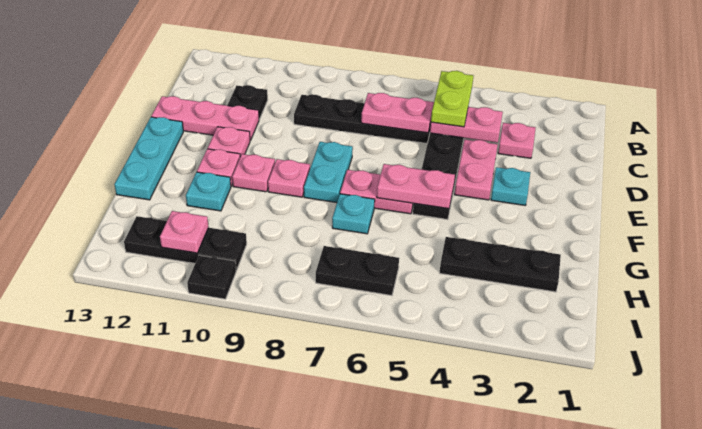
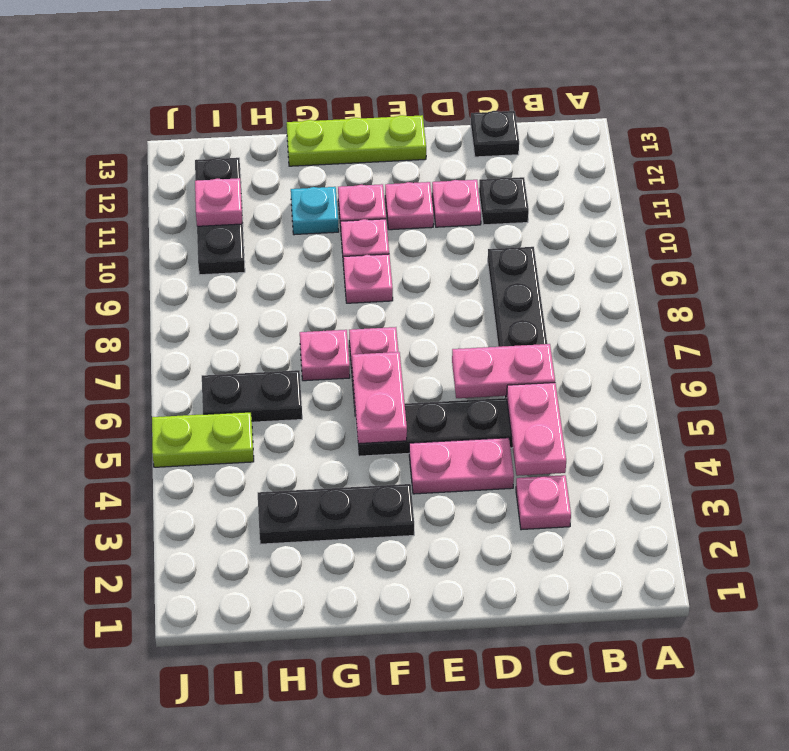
lime 1x2 plate [431,71,473,127] -> lime 1x2 plate moved to [152,412,254,467]
pink 1x2 plate [361,93,434,133] -> pink 1x2 plate turned to [452,344,555,398]
pink 1x3 plate [151,96,259,141] -> pink 1x1 plate [432,180,481,227]
cyan 1x1 plate [491,167,530,205] -> none
cyan 1x2 plate [304,142,353,203] -> none
cyan 1x3 plate [114,117,183,200] -> lime 1x3 plate [287,115,426,166]
cyan 1x1 plate [332,194,375,234] -> pink 1x1 plate [300,330,350,381]
black 1x3 plate [440,237,561,292] -> black 1x3 plate turned to [258,484,414,544]
black 1x2 plate [316,246,399,295] -> black 1x2 plate turned to [202,370,302,422]
black 1x1 plate [187,255,236,299] -> black 1x1 plate moved to [471,111,519,157]

